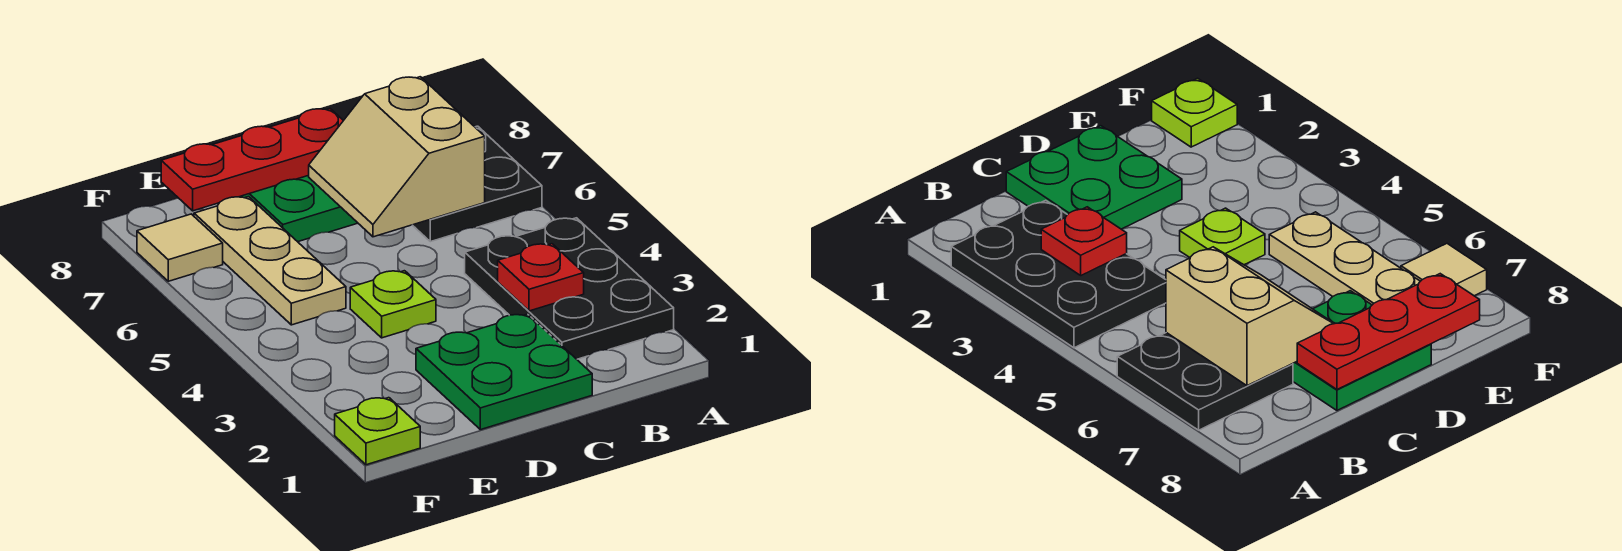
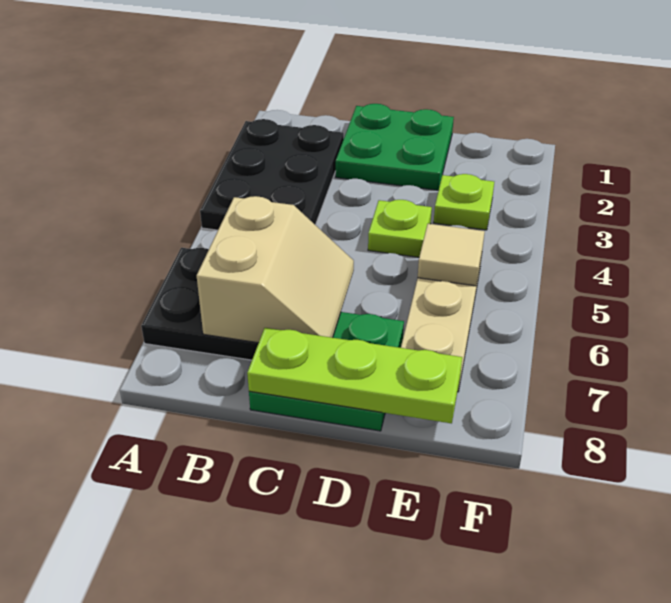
red 1x1 plate [498,244,584,311] -> none
red 1x3 plate [161,109,343,211] -> lime 1x3 plate [247,328,462,423]
lime 1x1 plate [335,398,420,465] -> lime 1x1 plate moved to [434,174,494,230]
tan 1x1 tile [137,214,223,281] -> tan 1x1 tile moved to [418,224,485,286]

